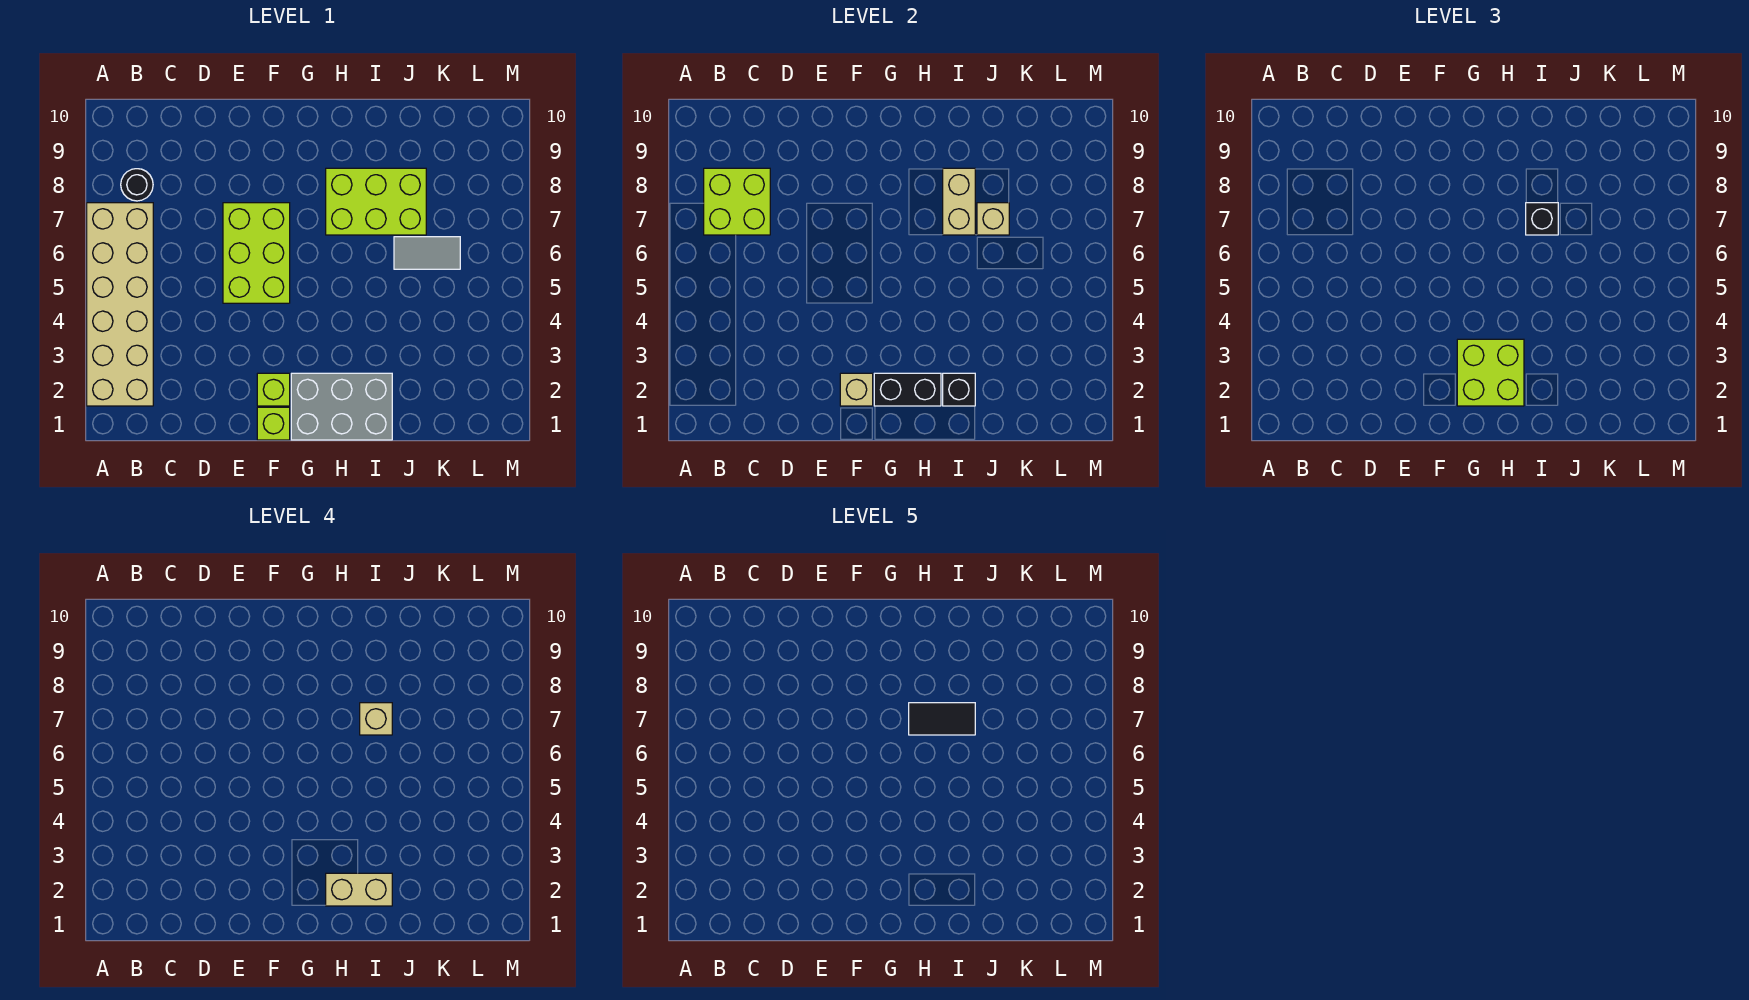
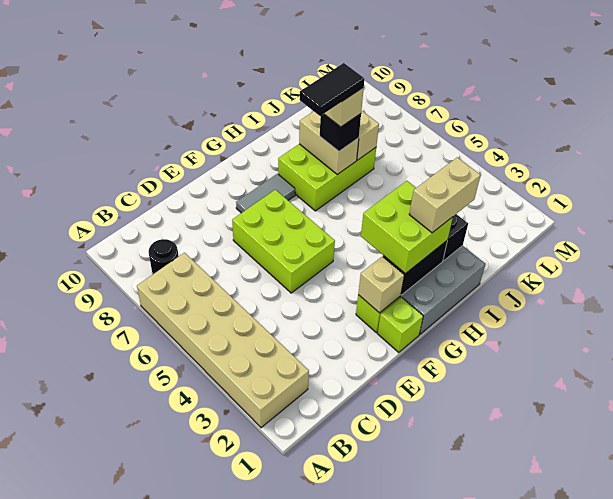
lime 2x2 brick [704,168,770,235] -> none
grey 1x2 tile [394,237,460,269] -> grey 1x2 tile moved to [236,174,295,213]

